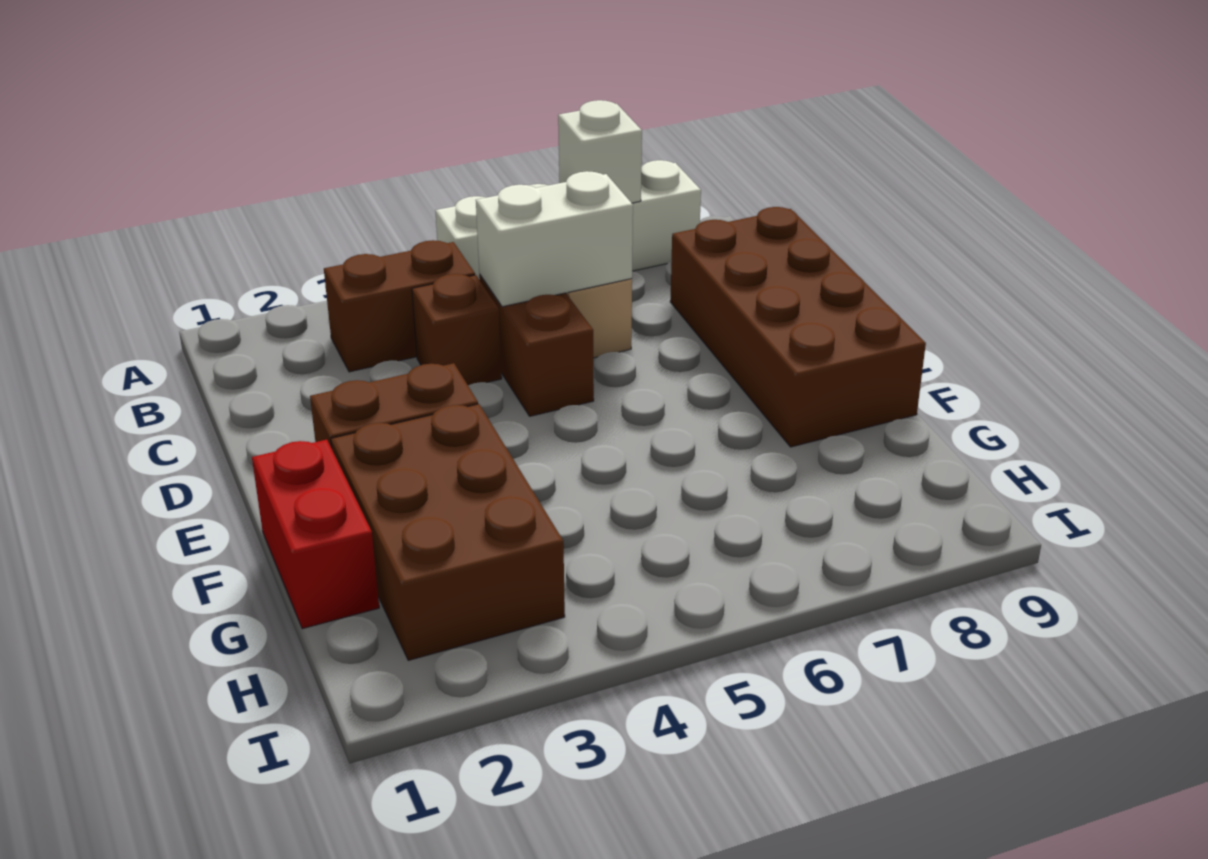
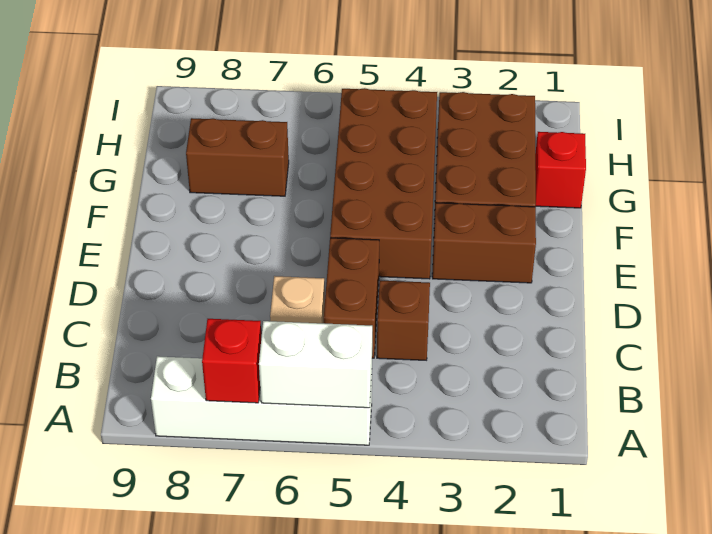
white 1x1 brick [558,100,642,203] -> red 1x1 brick [202,319,262,403]
brown 1x2 brick [324,240,475,372] -> brown 1x2 brick moved to [186,118,289,196]
white 1x2 brick [476,171,633,307] -> white 1x2 brick moved to [259,321,372,408]
brown 2x4 brick [670,207,926,447] -> brown 2x4 brick moved to [330,88,437,279]
red 1x2 brick [252,440,379,629] -> red 1x1 brick [535,132,586,208]

